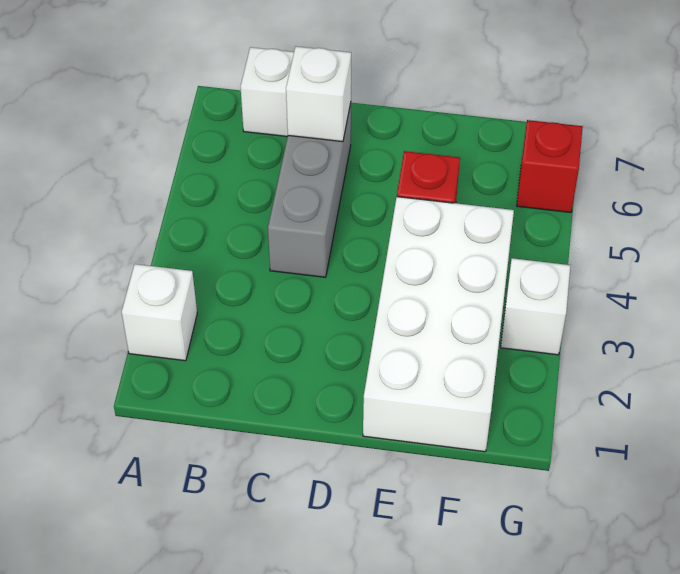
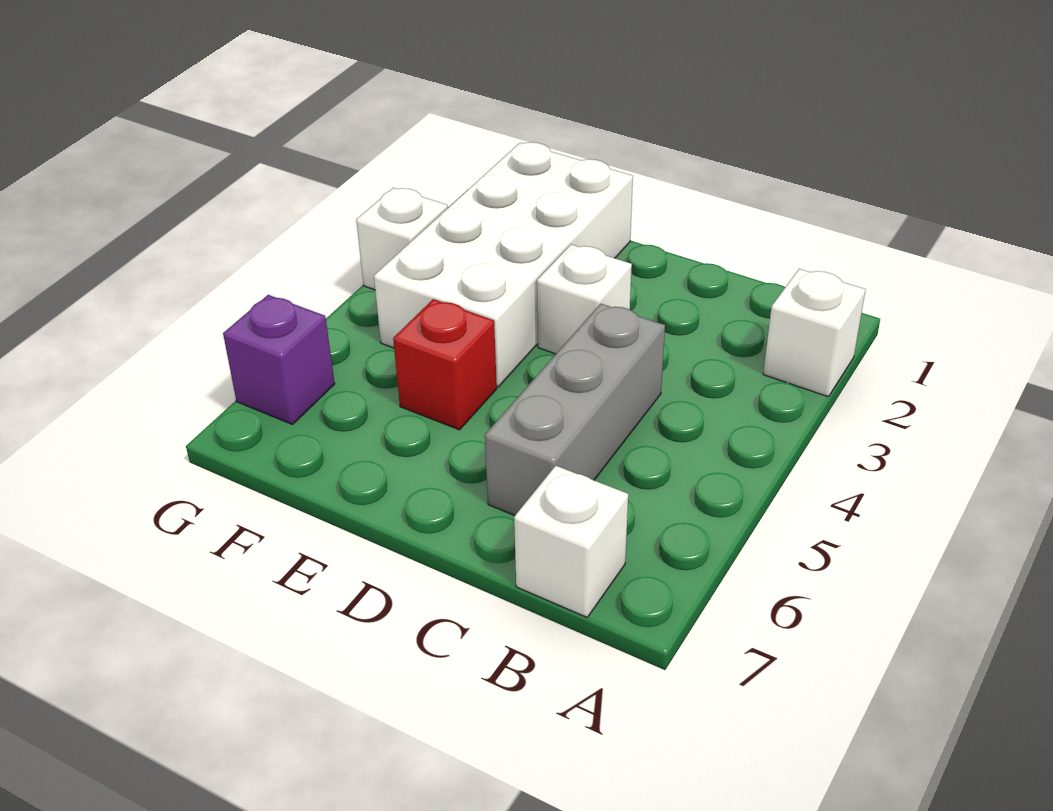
white 1x1 brick [286,46,351,142] -> white 1x1 brick moved to [537,244,632,354]
red 1x1 brick [517,120,583,213] -> purple 1x1 brick [223,295,335,424]

